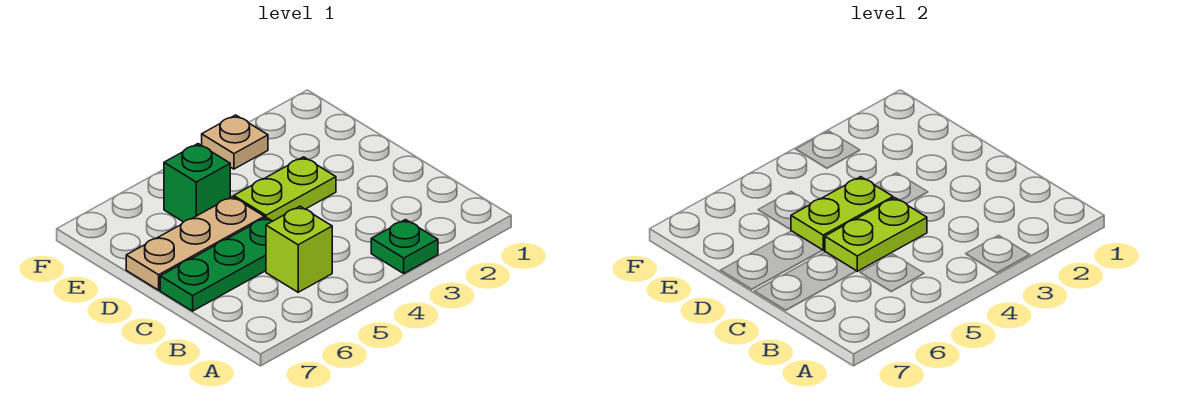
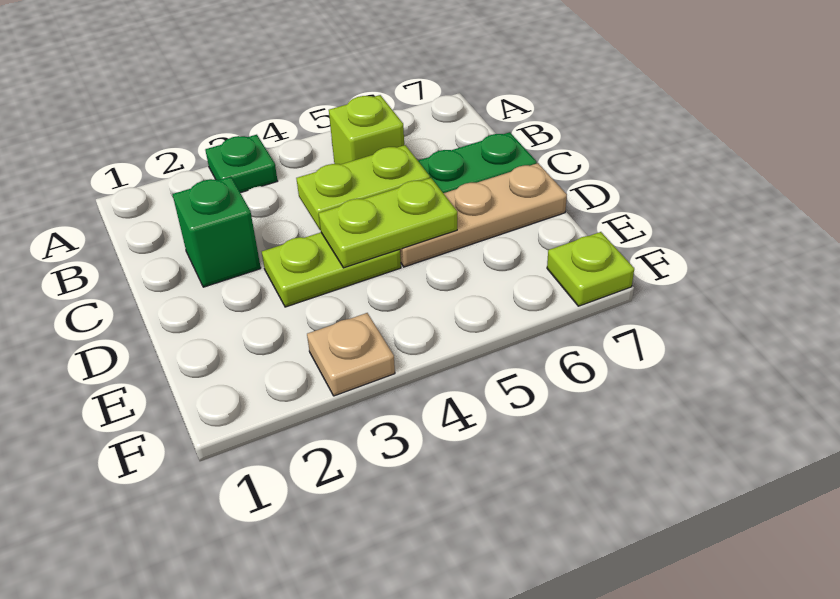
green 1x1 brick [164,144,230,222] -> green 1x1 brick moved to [172,177,261,287]
none -> lime 1x1 plate [547,232,634,306]

